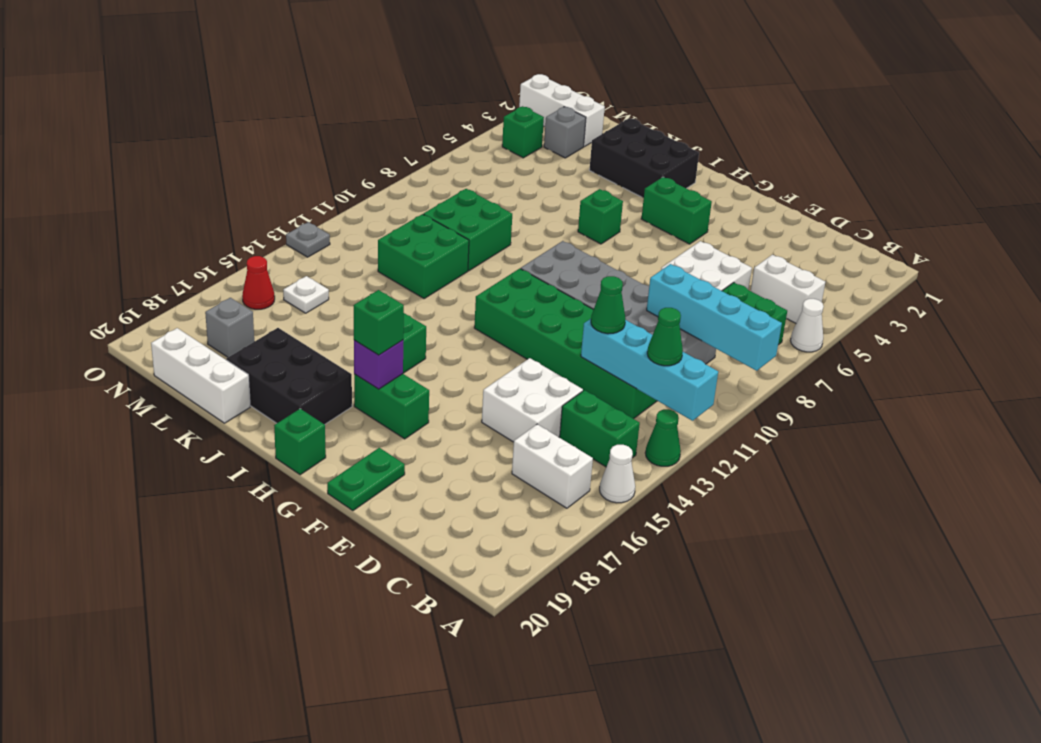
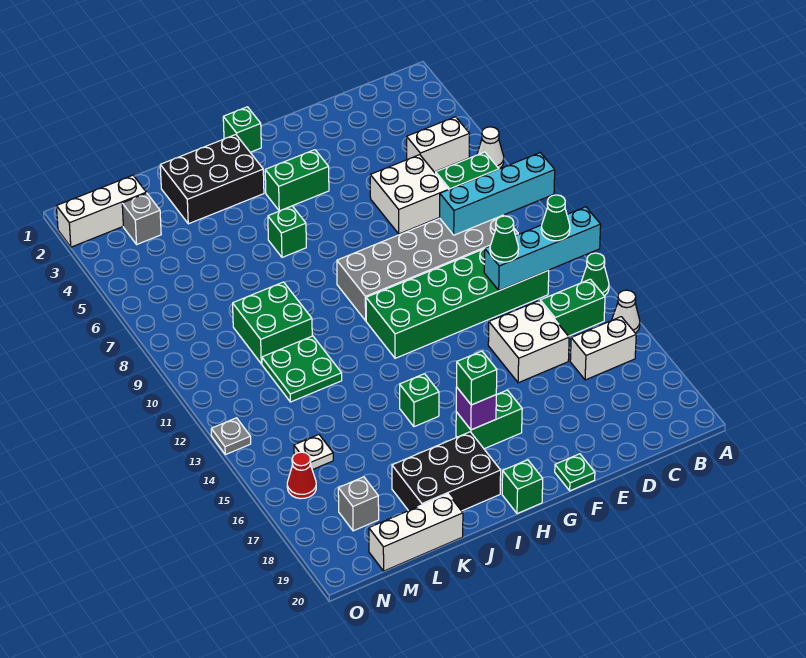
green 1x2 plate [327,448,405,511] -> green 1x1 plate [555,454,595,491]
green 2x2 brick [378,214,469,298] -> green 2x2 plate [262,336,342,402]
green 1x1 brick [502,106,544,158] -> green 1x1 brick moved to [223,107,261,152]

